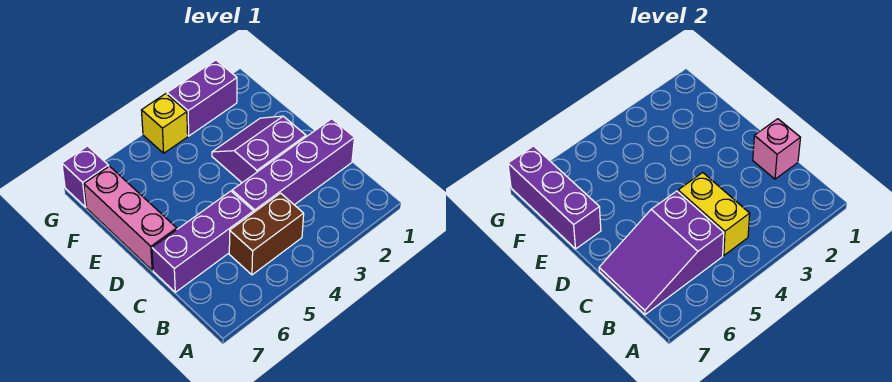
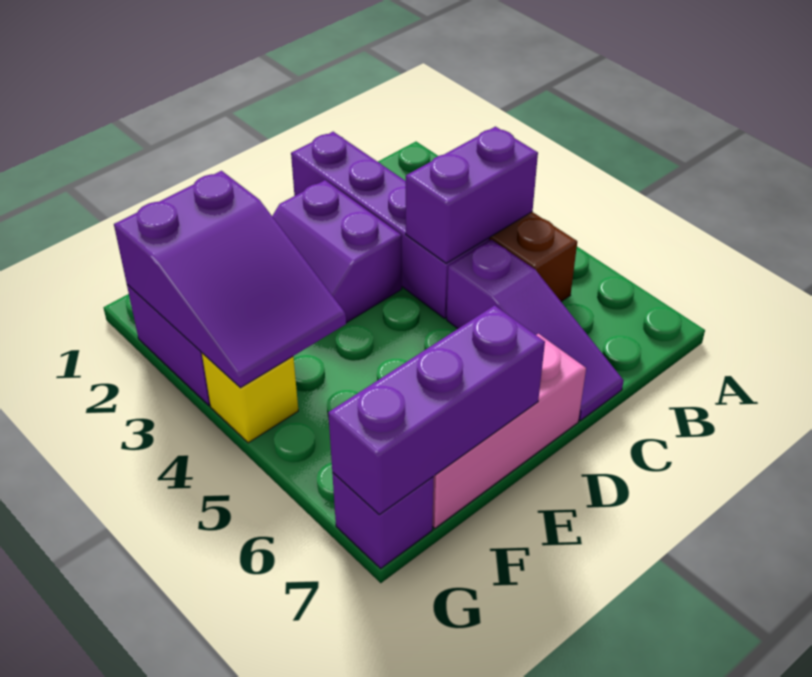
yellow 1x2 brick [678,173,750,255] -> purple 1x2 brick [406,127,538,263]
purple 2x3 slope [599,191,724,315] -> purple 2x3 slope moved to [114,171,346,388]
pink 1x1 brick [753,119,800,179] -> none
purple 1x3 brick [152,191,254,292] -> purple 1x3 slope [447,240,624,421]

